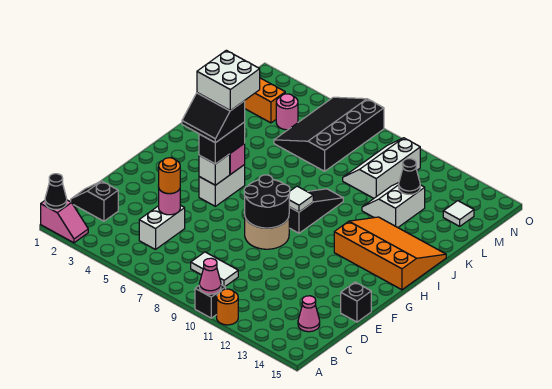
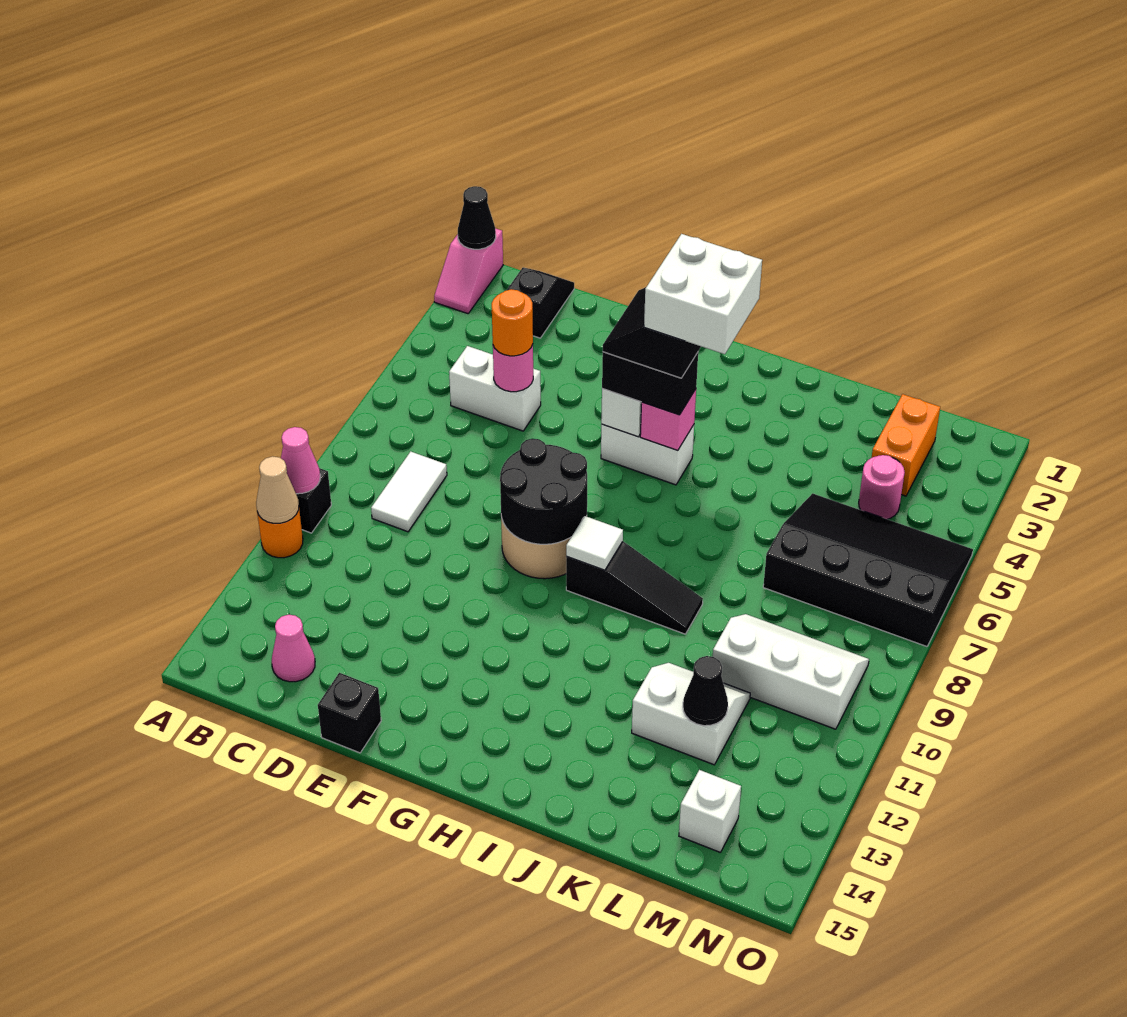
none -> tan 1x1 cone [256,456,299,523]
orange 3x4 slope [334,217,446,290] -> none
white 1x1 tile [443,201,474,226] -> white 1x1 brick [679,770,741,852]

